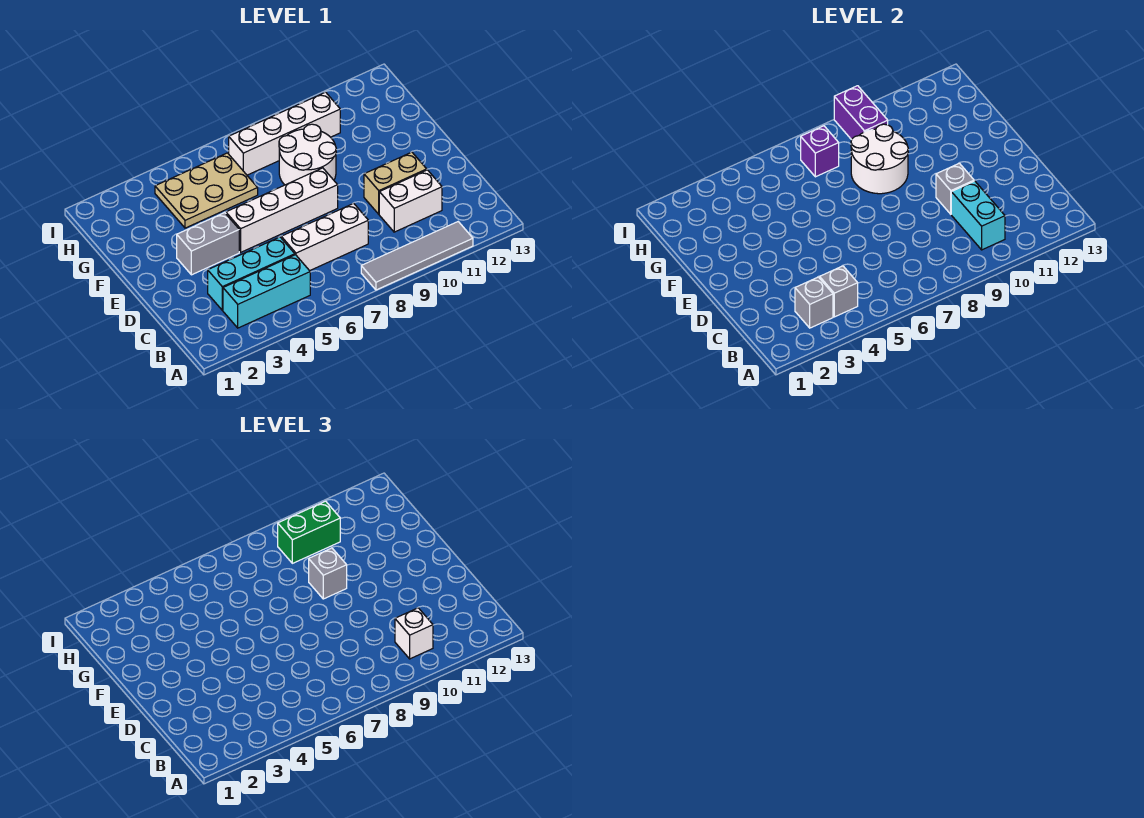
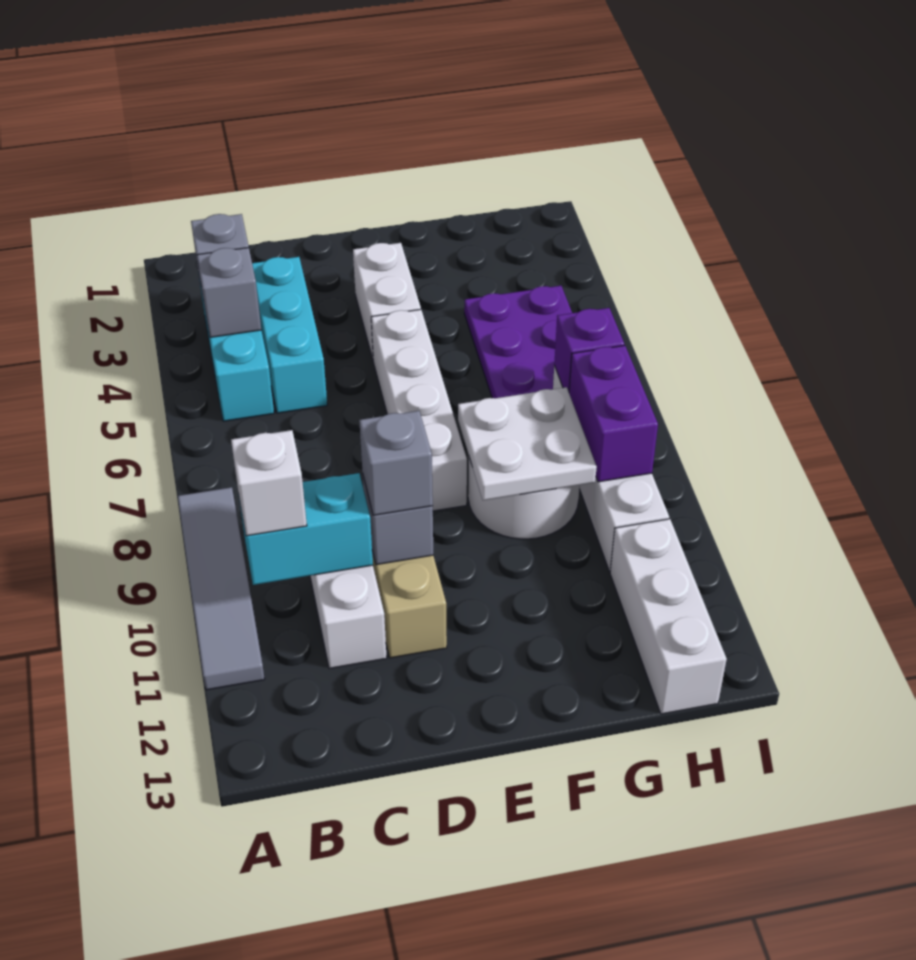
white 1x3 brick [281,203,368,271] -> white 1x3 brick moved to [610,519,727,714]
grey 1x2 brick [177,213,239,275] -> white 1x2 brick [353,243,421,359]
white 2x2 round brick [851,124,908,194] -> white 2x2 plate [458,387,597,500]
grey 1x1 brick [309,548,347,599] -> grey 1x1 brick moved to [359,411,433,515]
tan 2x3 plate [155,153,258,228] -> purple 2x3 plate [464,286,572,398]
purple 1x2 brick [834,86,888,140] -> purple 1x2 brick turned to [569,345,658,482]
green 1x2 brick [278,501,340,563] -> none

